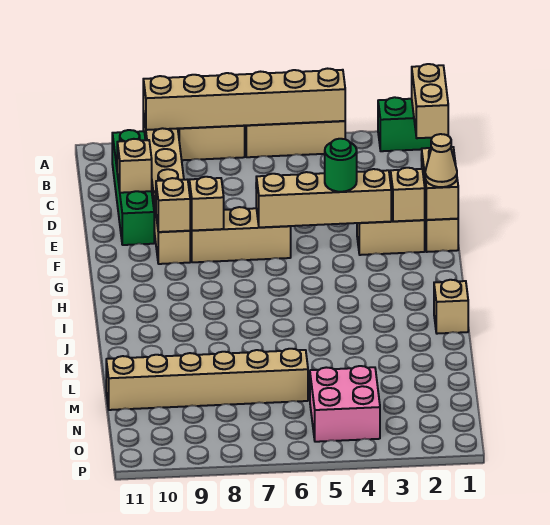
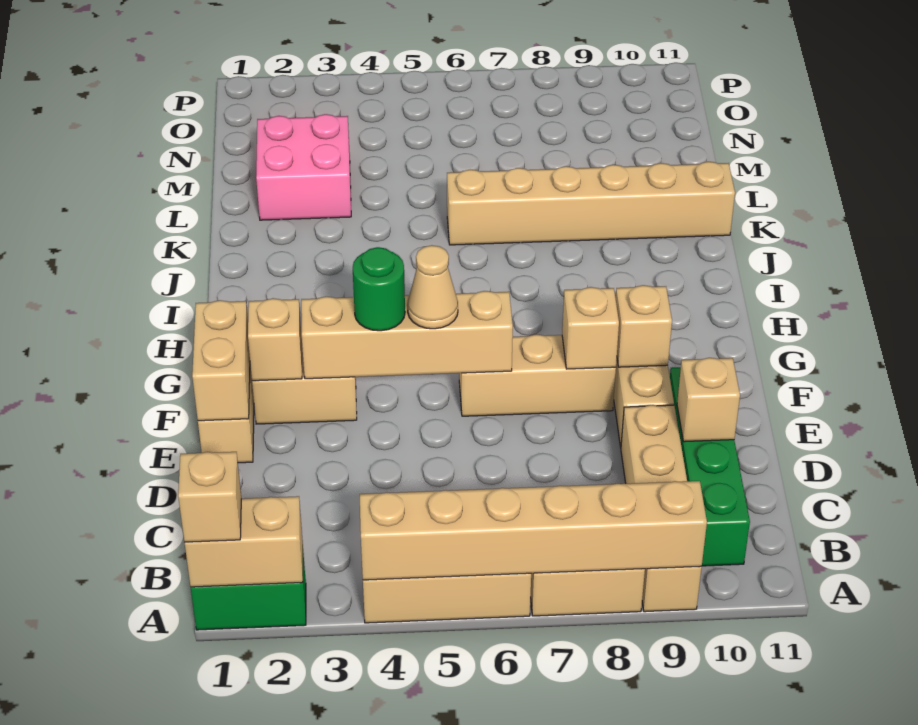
tan 1x2 brick [412,64,448,138] -> tan 1x2 brick turned to [185,496,303,587]
tan 1x1 cone [425,134,457,187] -> tan 1x1 cone moved to [408,245,458,329]
tan 1x1 brick [434,280,468,334] -> tan 1x1 brick moved to [178,452,241,542]
tan 1x6 brick [106,349,308,410] -> tan 1x6 brick moved to [447,162,735,245]
pink 2x2 brick [310,366,380,442] -> pink 2x2 brick moved to [256,114,351,220]

